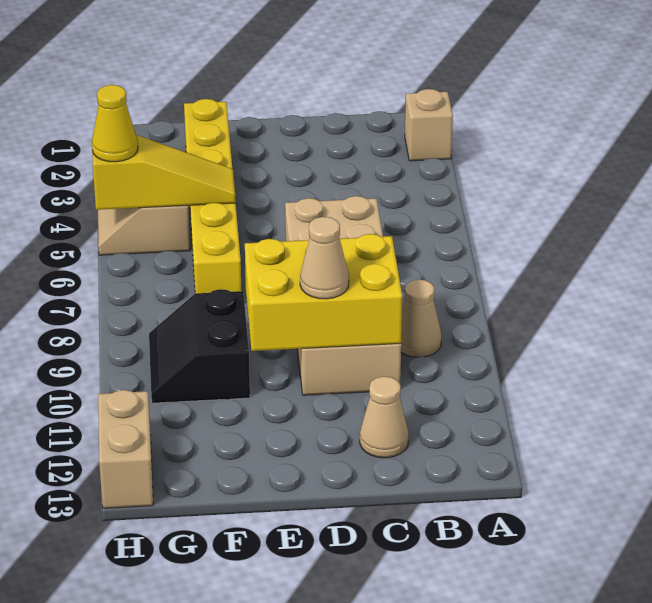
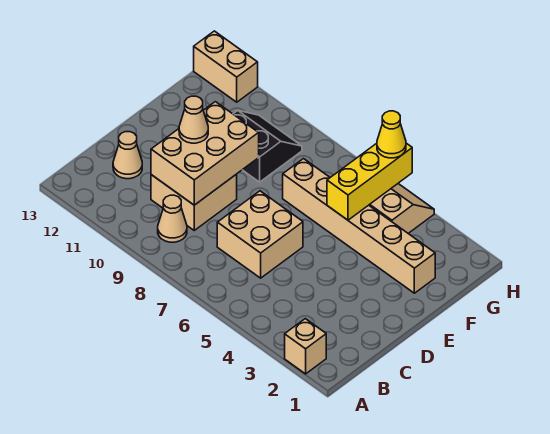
yellow 2x3 brick [245,234,402,351] -> tan 2x3 brick [151,102,259,205]
yellow 1x6 brick [184,99,241,293] -> tan 1x6 brick [283,159,435,293]
yellow 1x3 slope [92,136,236,210] -> yellow 1x3 brick [327,143,412,220]

